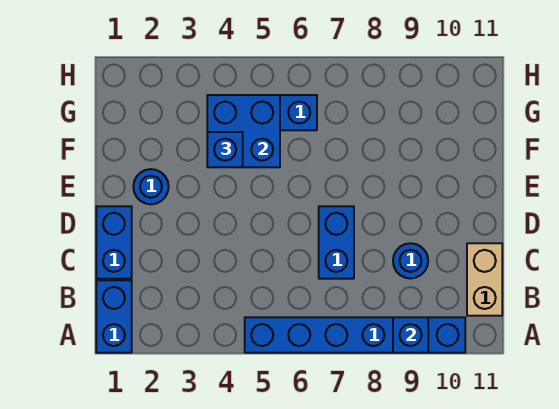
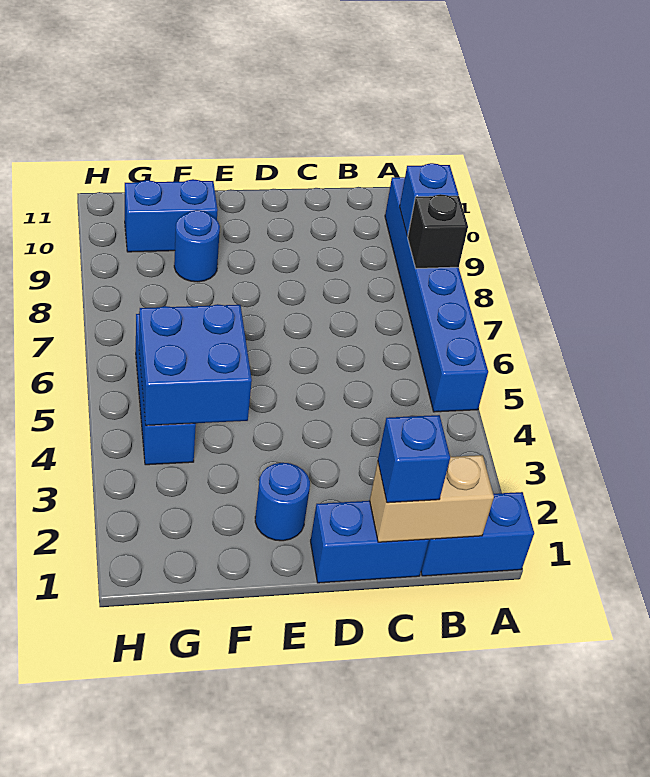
none -> black 1x1 brick [408,194,468,269]
tan 1x2 brick [467,243,502,316] -> tan 1x2 brick moved to [370,455,494,542]
blue 1x2 brick [319,206,354,279] -> blue 1x2 brick moved to [125,179,218,252]
blue 1x1 round brick [393,243,428,279] -> blue 1x1 round brick moved to [174,210,220,282]
blue 1x1 brick [207,132,243,167] -> blue 1x1 brick moved to [378,415,450,503]

